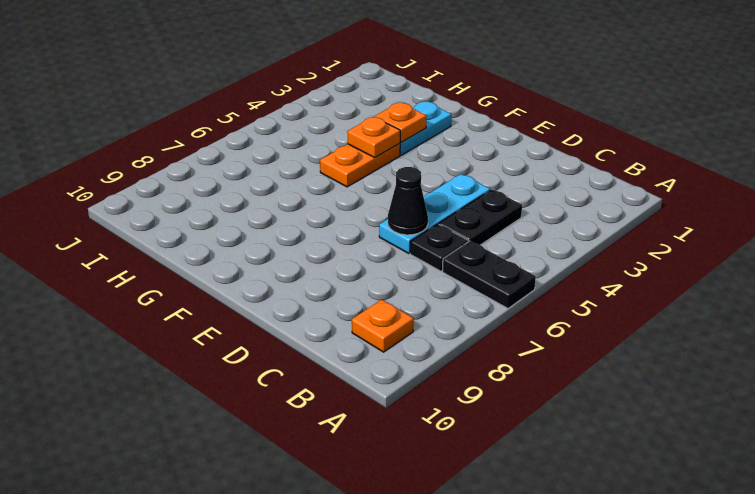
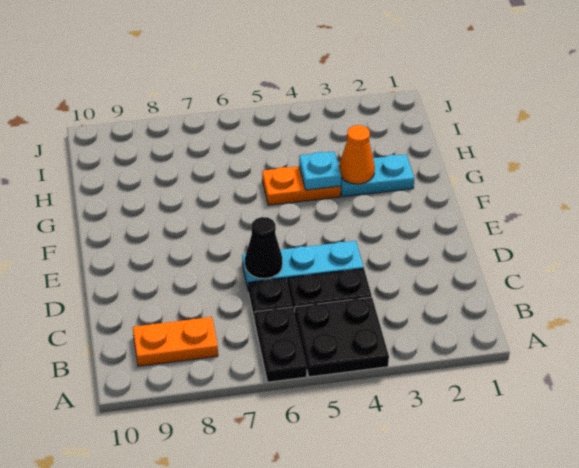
none -> black 2x2 plate [295,297,389,377]
orange 1x1 plate [352,300,414,352] -> orange 1x2 plate [133,317,218,366]
orange 1x1 plate [375,102,427,142] -> orange 1x1 cone [339,125,375,184]
orange 1x1 plate [347,117,400,158] -> cyan 1x1 plate [299,152,341,190]

